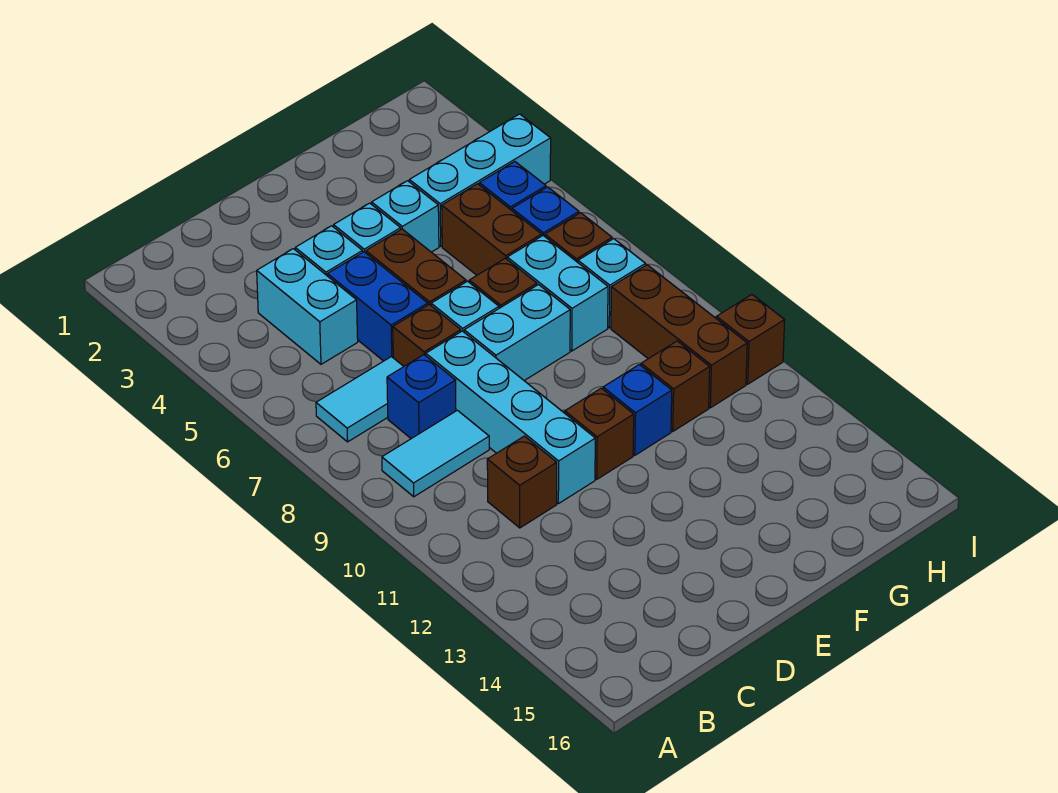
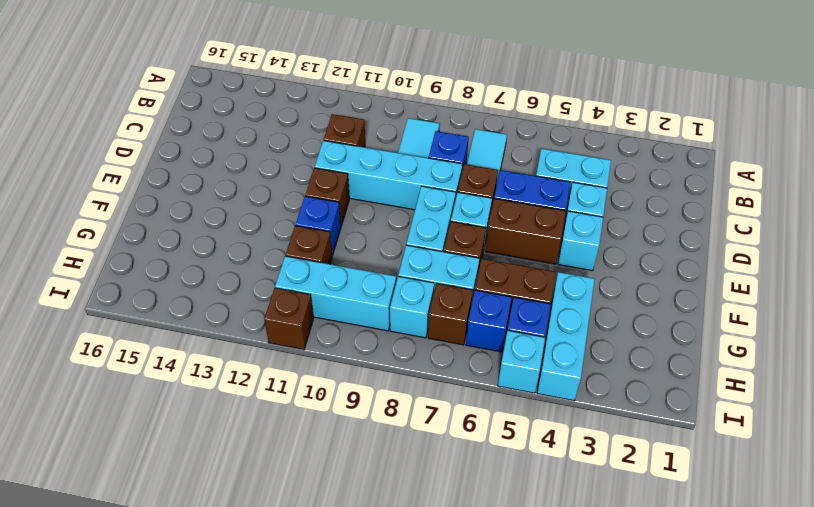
cyan 1x1 brick [372,181,439,252] -> cyan 1x1 brick moved to [498,331,545,393]
brown 1x3 brick [611,265,747,408] -> cyan 1x3 brick [275,256,396,331]

